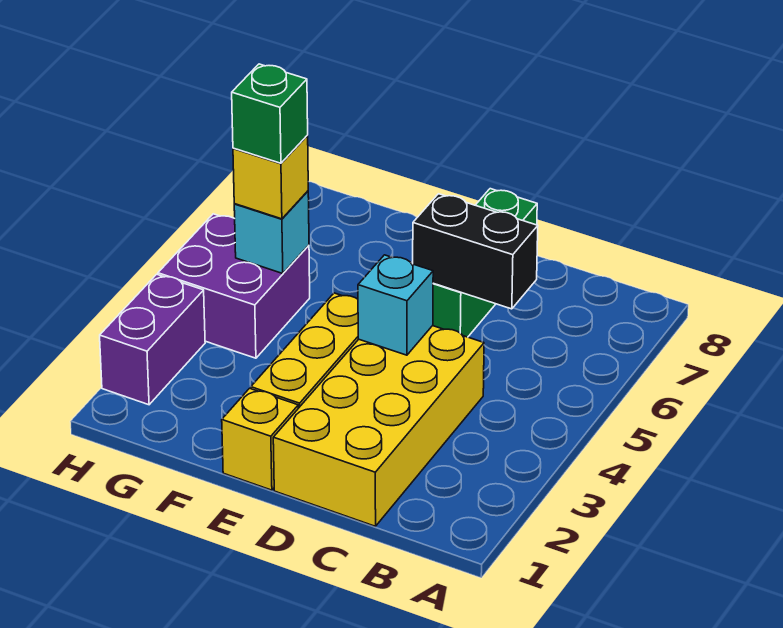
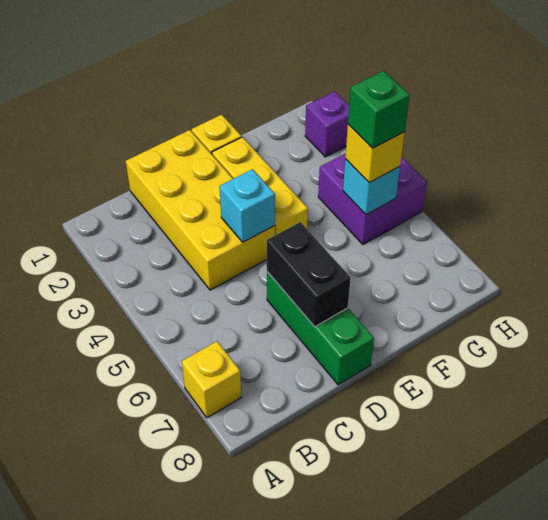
none -> yellow 1x1 brick [182,341,241,418]
black 1x2 brick [413,194,538,309] -> black 1x2 brick turned to [267,222,351,327]
purple 1x2 brick [100,274,205,405] -> purple 1x1 brick [305,91,349,157]

